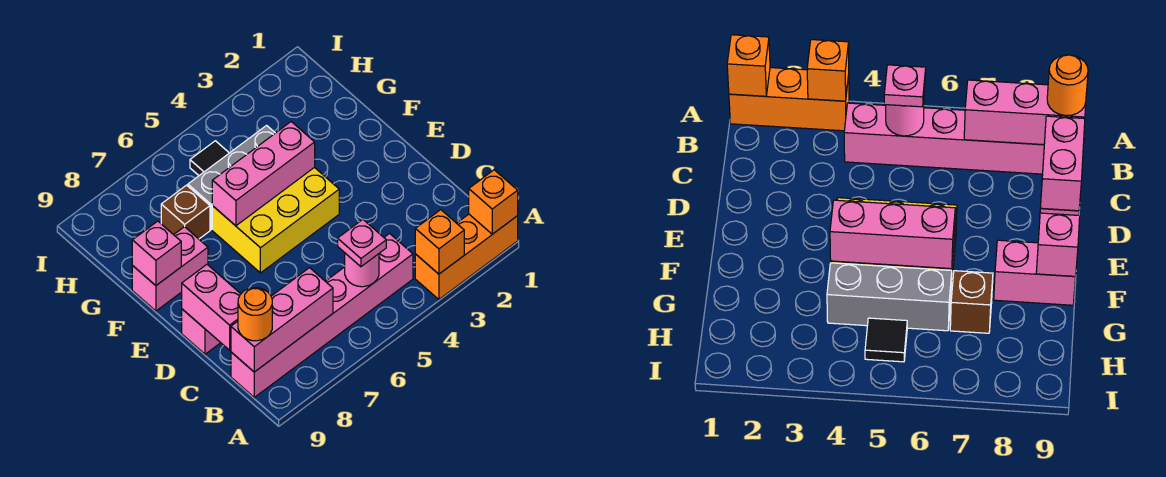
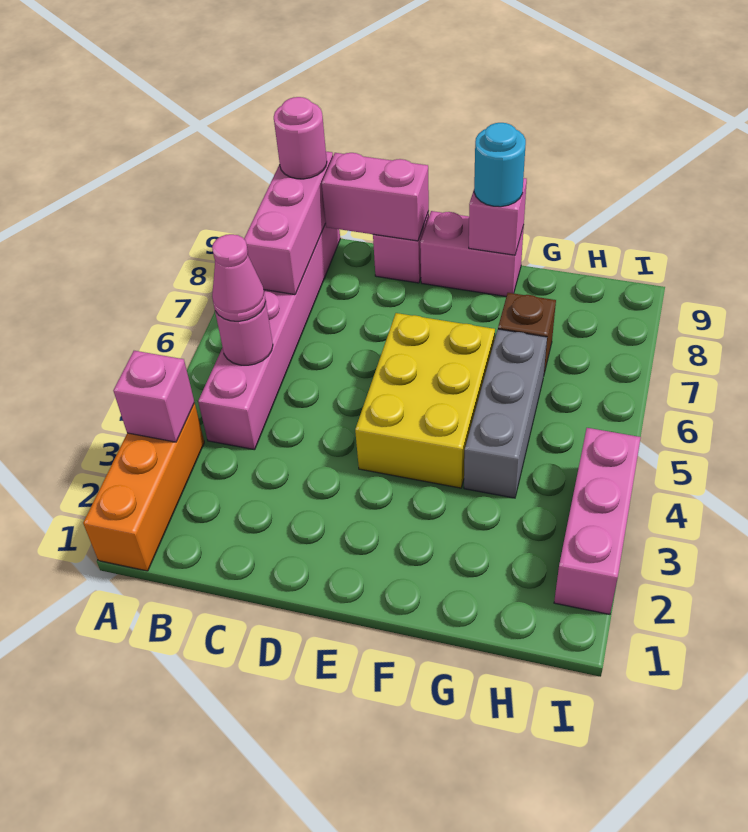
orange 1x1 brick [469,170,518,234] -> none
orange 1x1 brick [415,210,464,274] -> pink 1x1 brick [113,351,194,442]
pink 1x1 plate [338,219,386,267] -> pink 1x1 cone [212,234,266,321]
orange 1x1 round brick [238,288,272,341] -> pink 1x1 round brick [274,97,327,179]
pink 1x3 brick [212,122,315,226] -> pink 1x3 brick moved to [554,428,641,614]
pink 1x2 brick [132,227,208,311] -> pink 1x2 brick turned to [420,211,524,296]
none -> cyan 1x1 round brick [474,123,526,207]
black 1x1 tile [190,141,229,175] -> none

